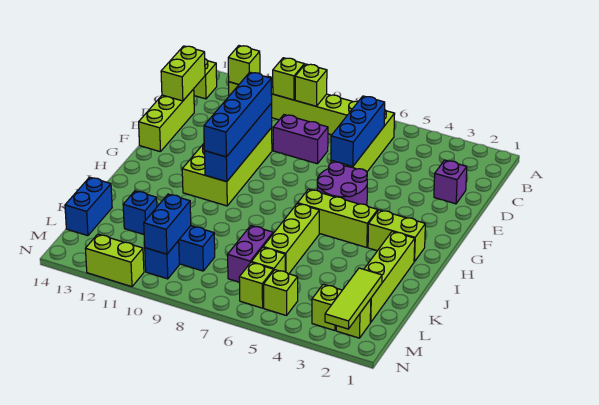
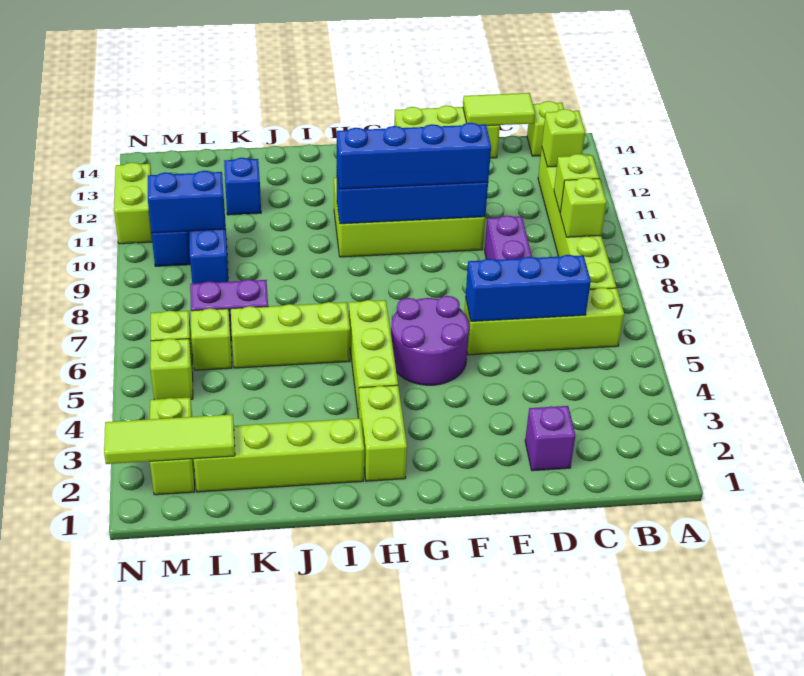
lime 1x2 brick [161,46,205,101] -> lime 1x2 tile [463,93,535,126]
blue 1x2 brick [65,177,112,236] -> none

